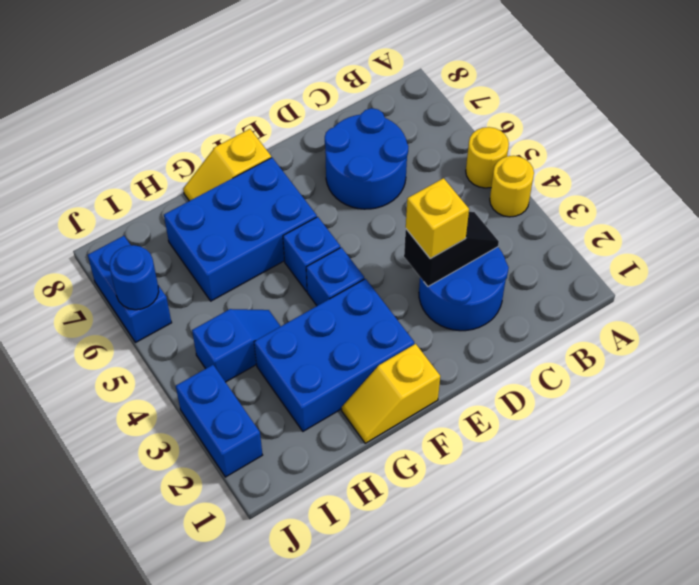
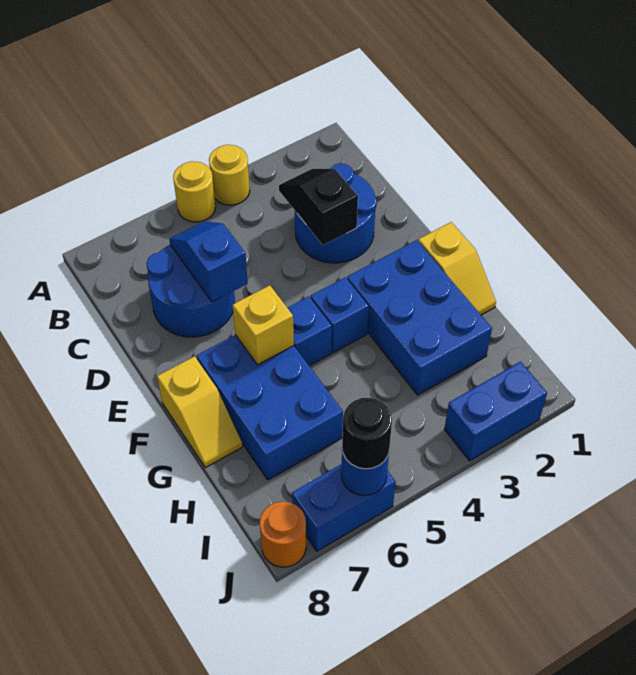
yellow 1x1 brick [406,178,469,259] -> yellow 1x1 brick moved to [233,285,294,365]
blue 1x2 slope [192,309,281,382] -> blue 1x2 slope moved to [169,221,248,302]
none -> black 1x1 round brick [342,398,392,469]
none -> orange 1x1 round brick [260,501,306,567]

